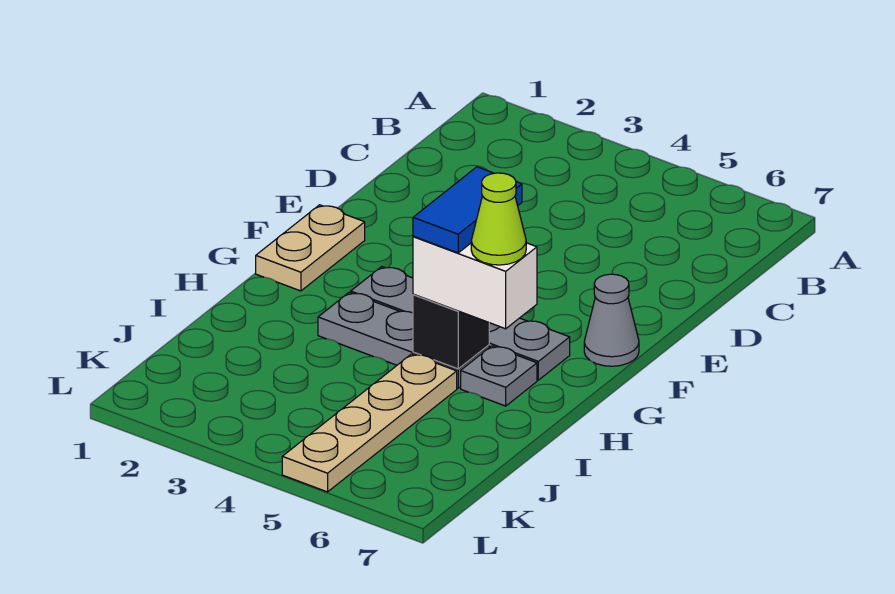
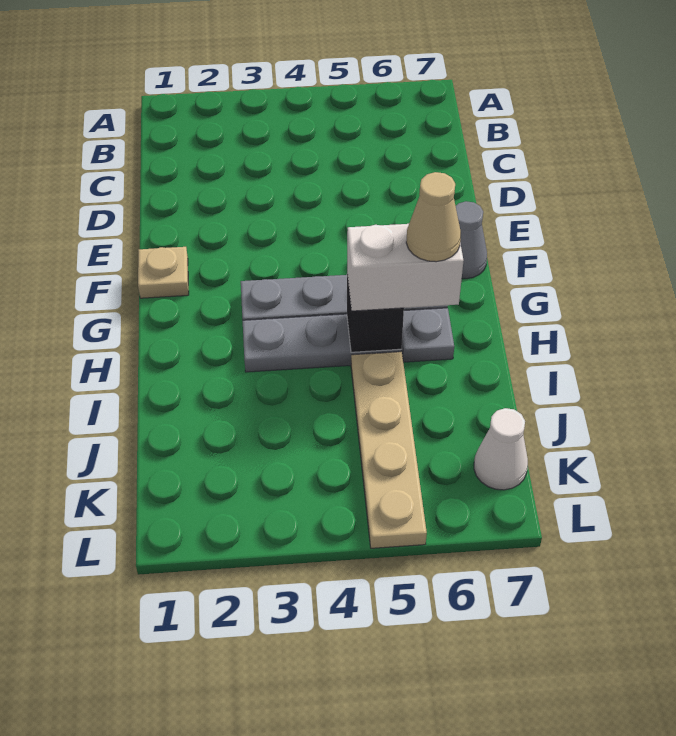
tan 1x2 plate [256,205,365,291] -> tan 1x1 plate [138,247,189,298]
blue 1x2 tile [413,167,522,253] -> none
lime 1x1 cone [471,173,526,265] -> tan 1x1 cone [406,172,461,262]
none -> white 1x1 cone [474,408,528,490]

